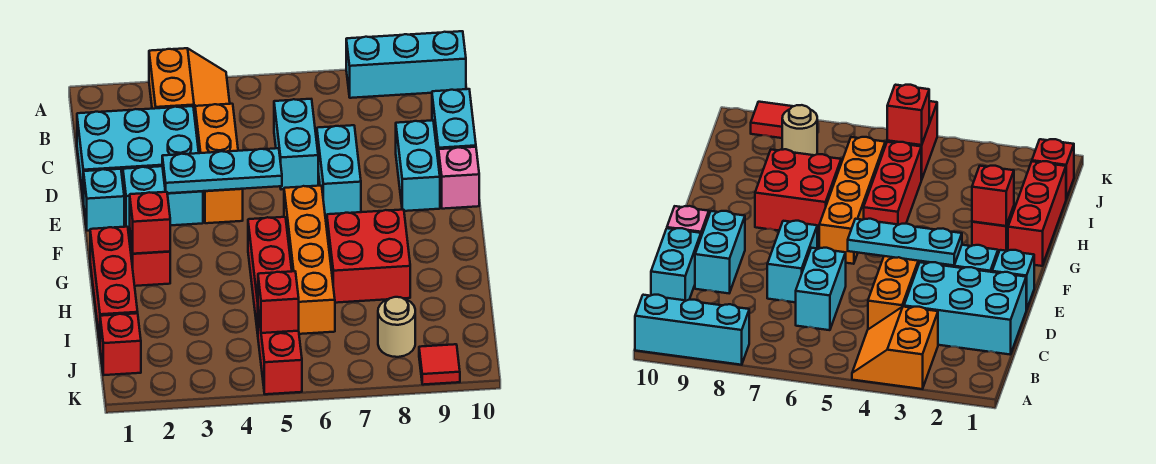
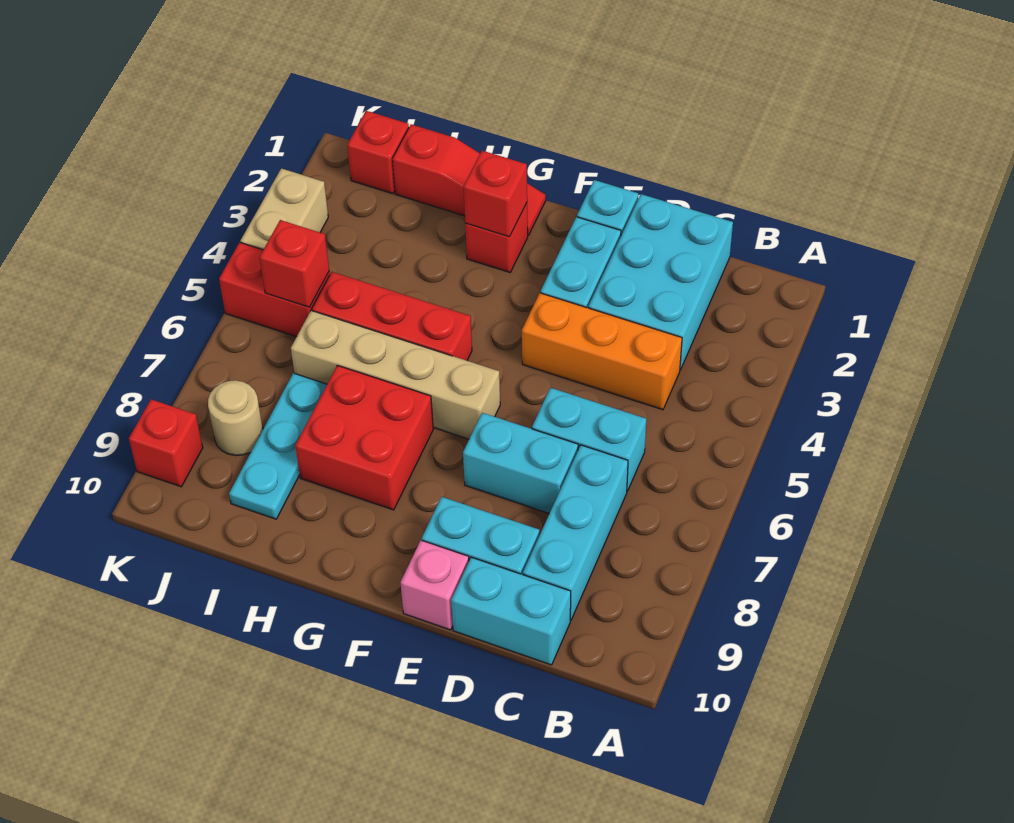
orange 2x2 slope [149,48,230,116] -> none
cyan 1x3 brick [346,31,466,98] -> cyan 1x3 brick moved to [523,445,628,620]
cyan 1x3 plate [162,148,282,193] -> cyan 1x3 plate moved to [229,373,327,519]
orange 1x4 brick [284,186,335,334] -> tan 1x4 brick [291,311,500,439]
red 1x3 brick [90,227,138,342] -> red 1x3 slope [393,124,546,236]
none -> tan 1x2 brick [241,168,328,250]
red 1x1 tile [419,344,460,385] -> red 1x1 brick [129,399,203,487]

